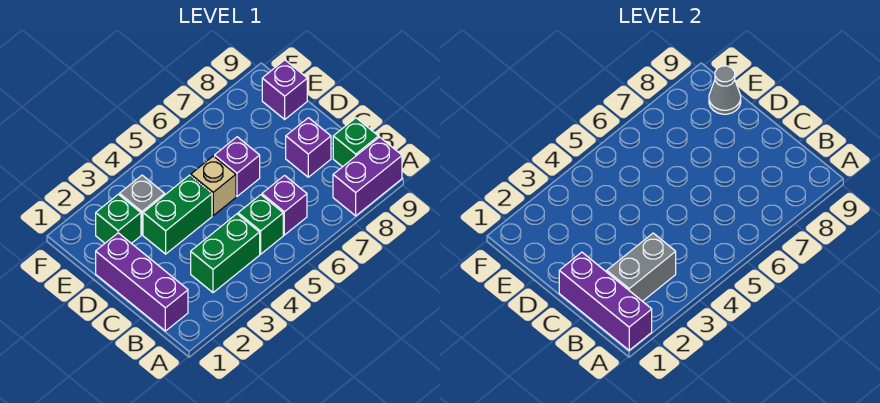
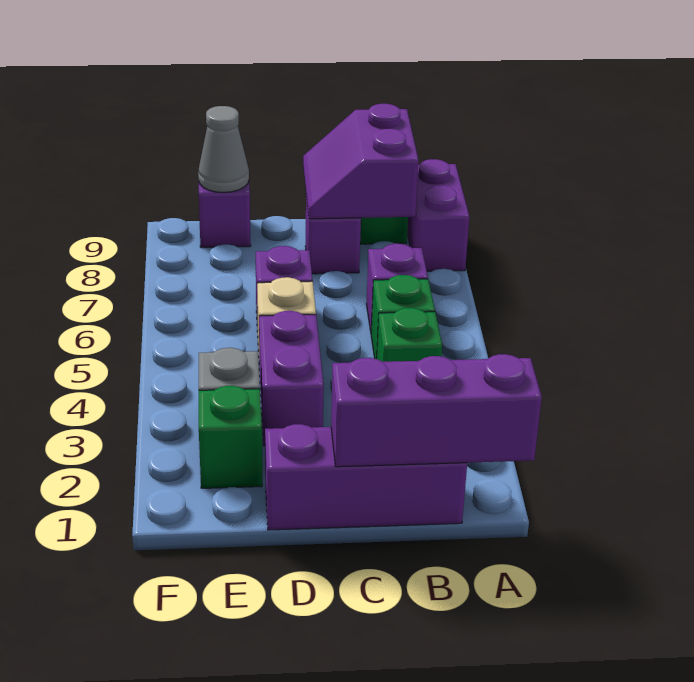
grey 1x2 brick [607,233,676,301] -> none
green 1x2 brick [191,214,260,293] -> green 1x1 brick [377,308,442,362]
none -> purple 2x2 slope [303,104,419,219]
green 1x2 brick [143,175,212,254] -> purple 1x2 brick [259,311,324,446]

